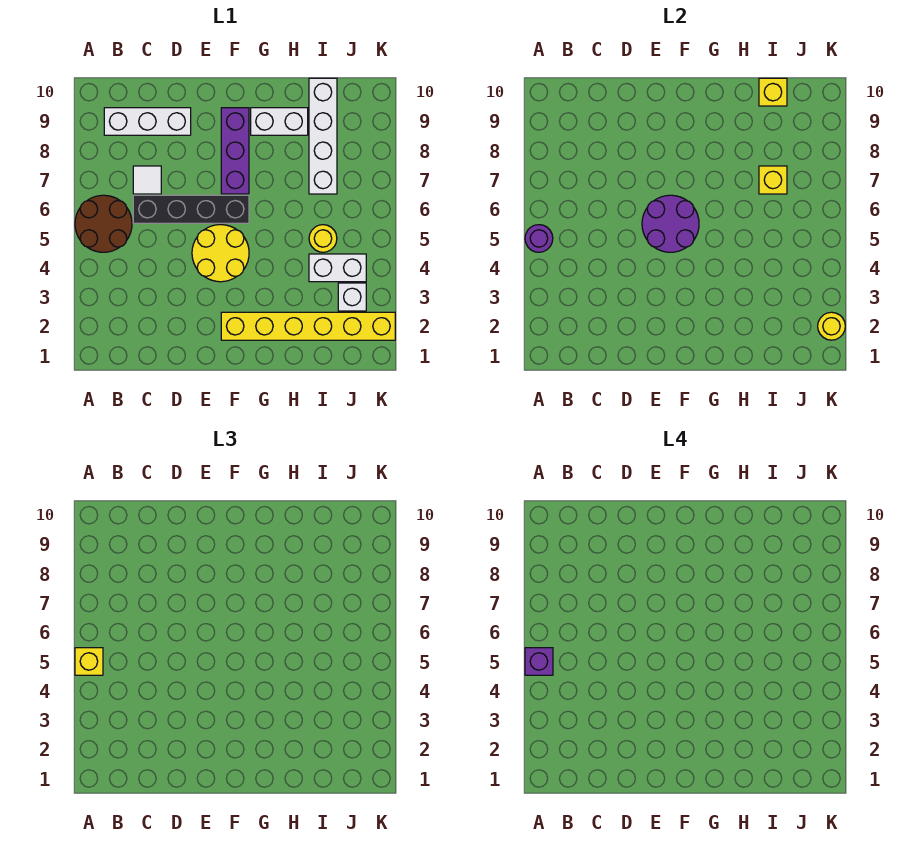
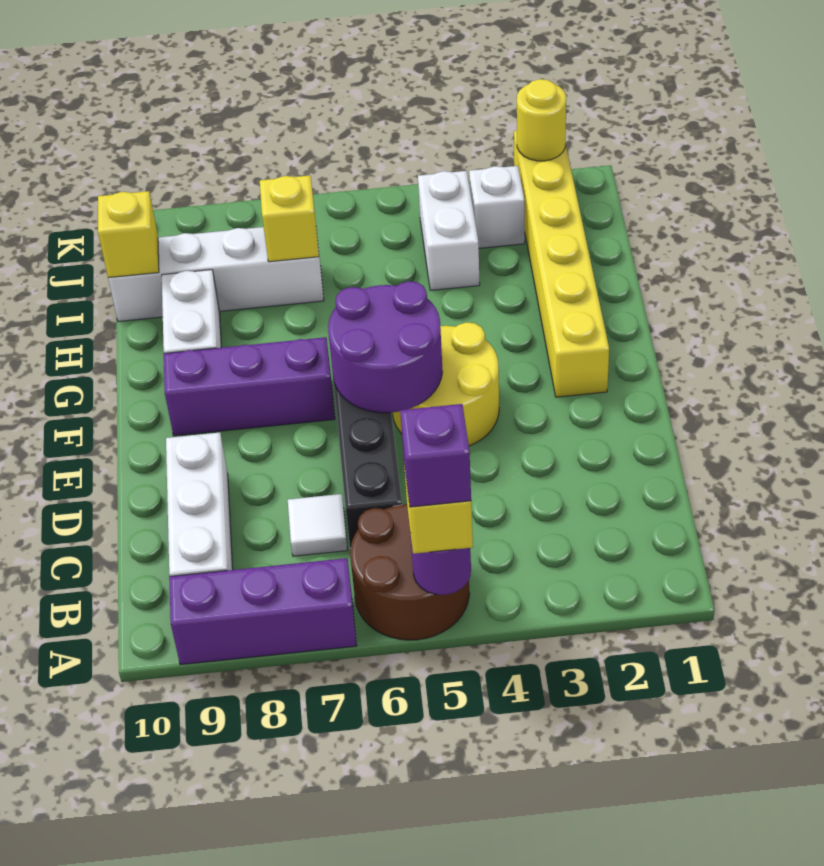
none -> purple 1x3 brick [169,558,357,665]
yellow 1x1 round brick [309,225,337,252] -> none

